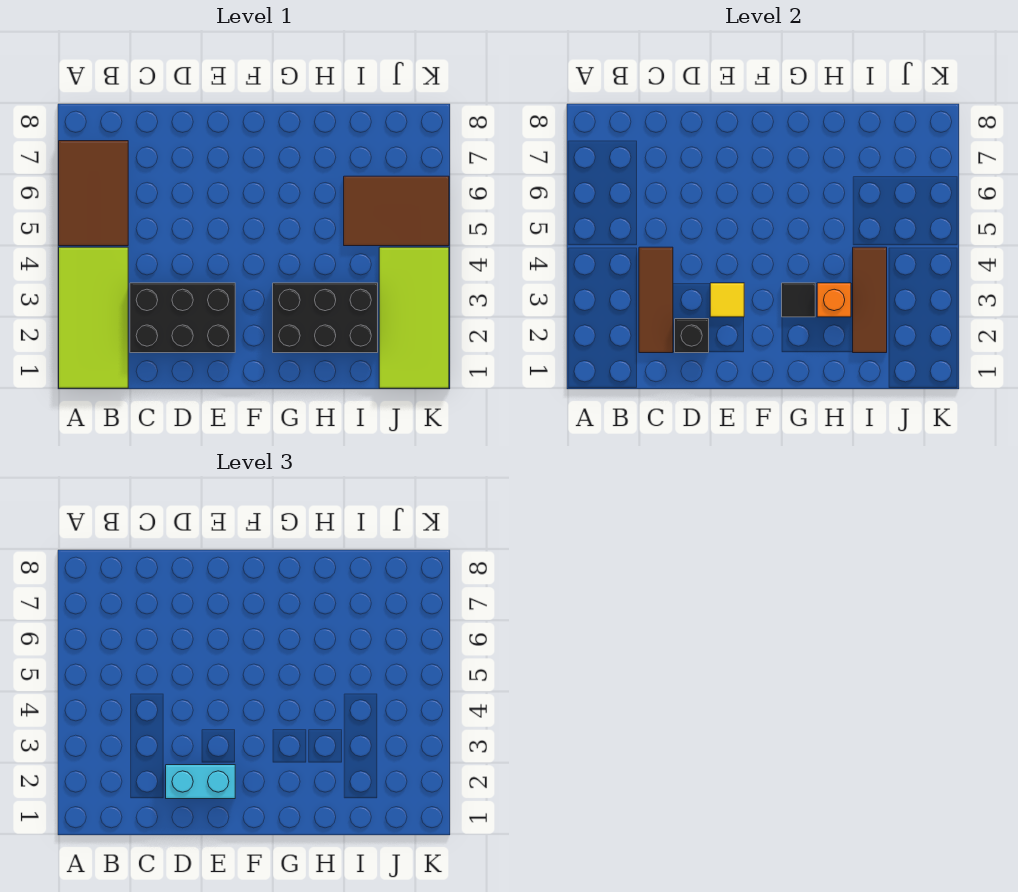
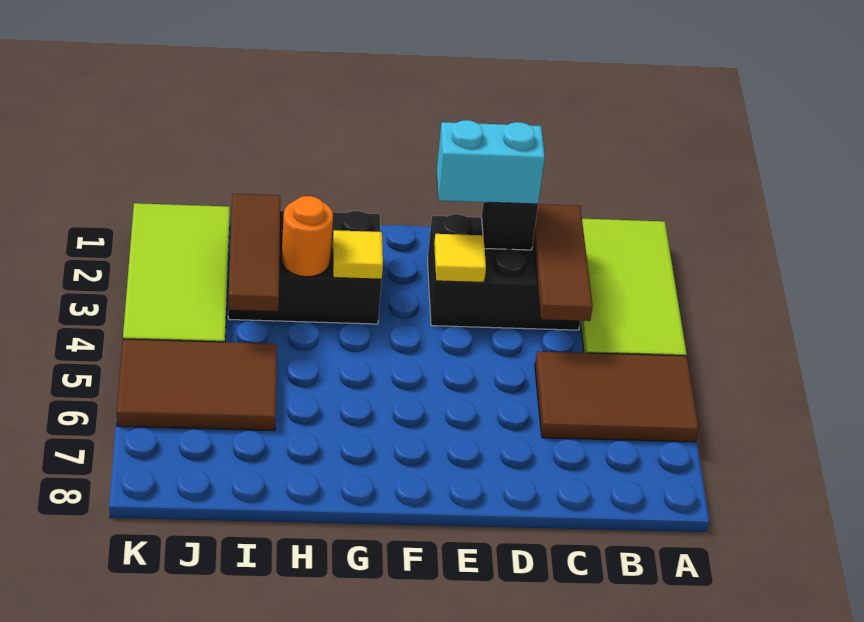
brown 2x3 tile [59,141,128,246] -> brown 2x3 tile turned to [535,351,699,442]
black 1x1 tile [782,283,815,317] -> yellow 1x1 tile [333,230,383,280]
orange 1x1 brick [817,283,851,317] -> orange 1x1 round brick [281,196,333,277]

